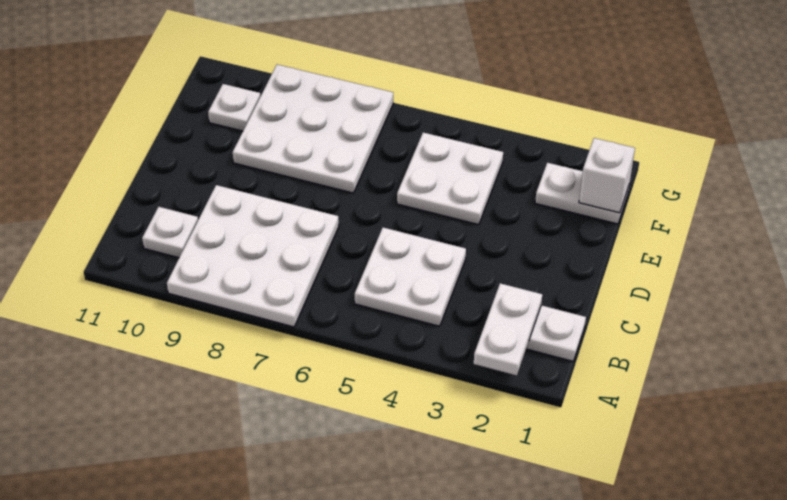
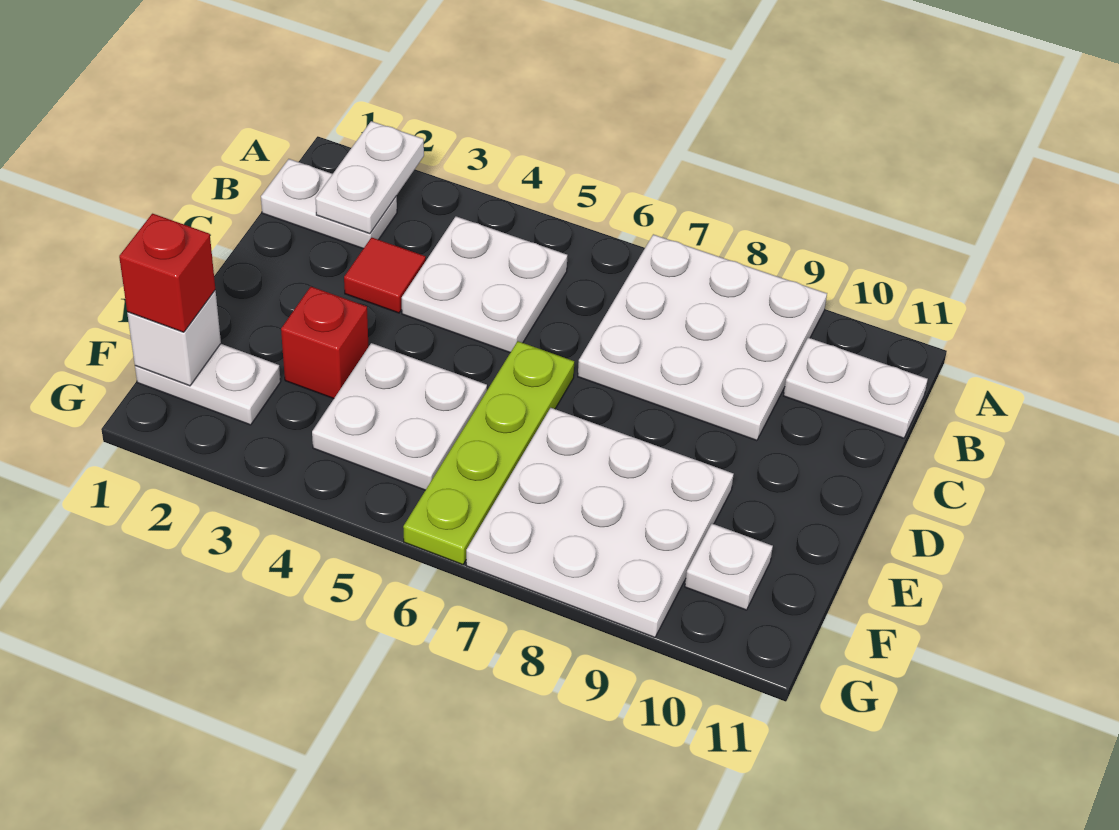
white 1x1 plate [142,207,198,258] -> white 1x2 plate [784,338,928,438]
none -> red 1x1 tile [344,237,426,313]
none -> lime 1x4 plate [403,341,574,565]
none -> red 1x1 brick [281,287,369,399]
none -> red 1x1 brick [119,214,215,332]

